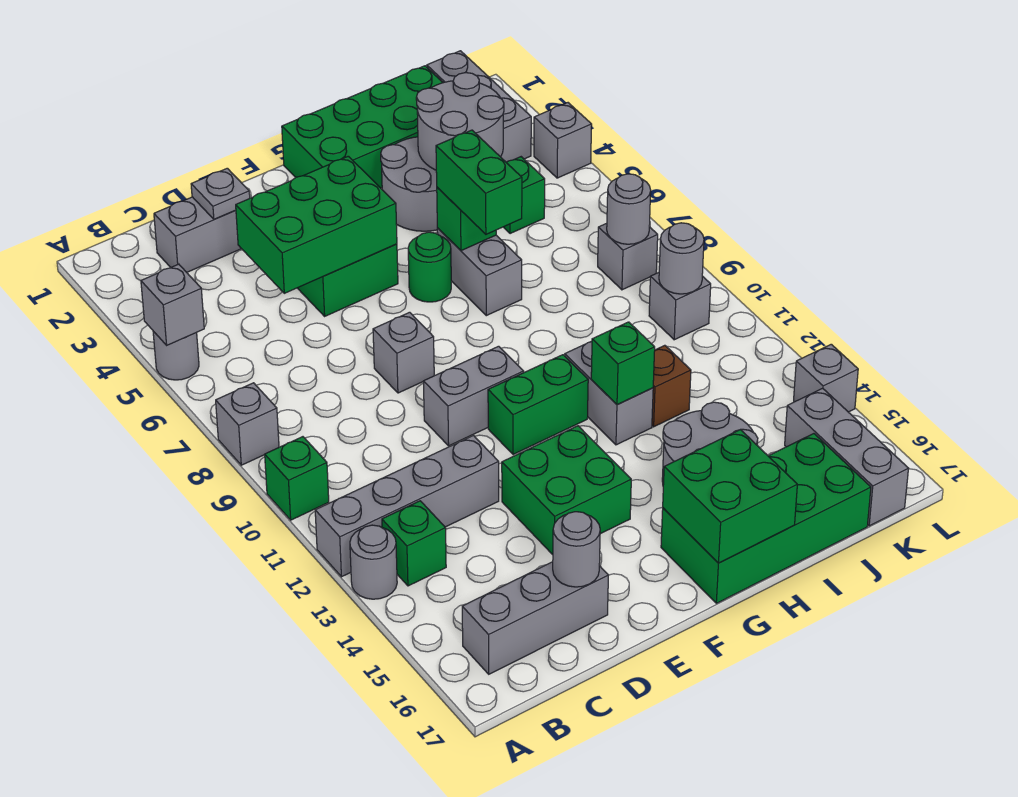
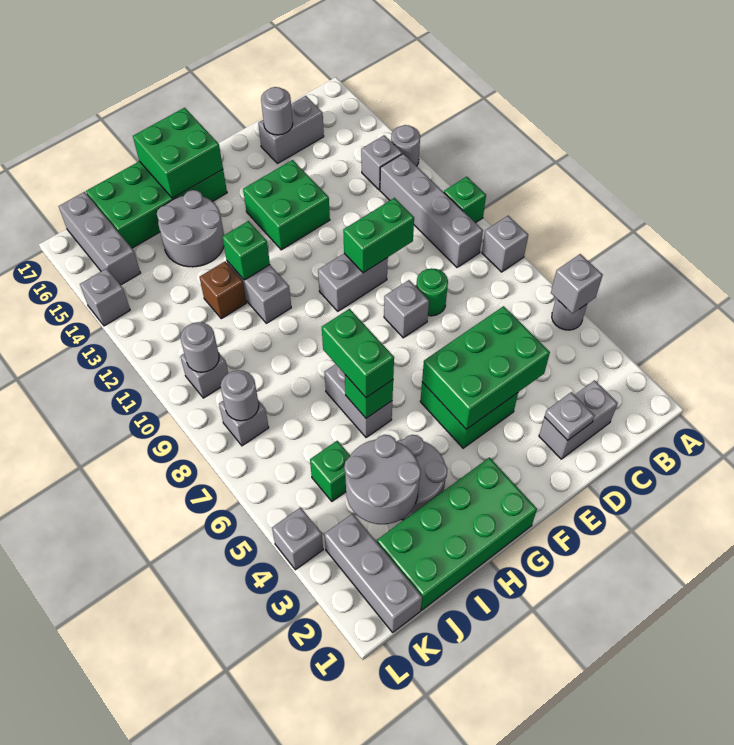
grey 1x4 brick [315,435,499,577] -> grey 1x4 brick turned to [380,154,483,267]
green 1x1 brick [382,501,446,586] -> grey 1x1 brick [361,135,402,190]
grey 1x3 brick [462,562,608,674] -> grey 1x2 brick [258,96,324,164]
green 1x2 brick [488,355,588,455] -> green 1x2 brick moved to [343,198,414,273]
green 1x1 round brick [408,232,451,302] -> green 1x1 round brick moved to [416,268,448,316]

